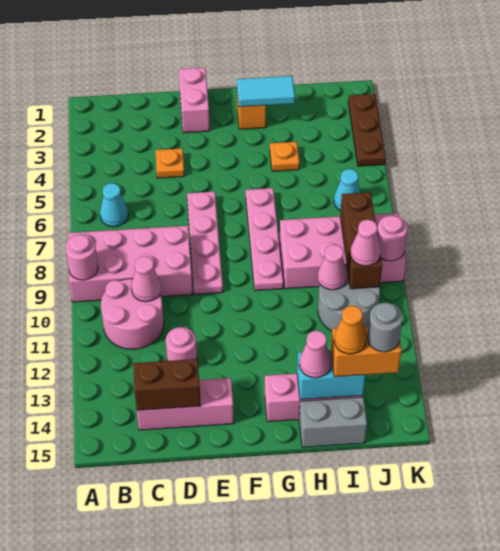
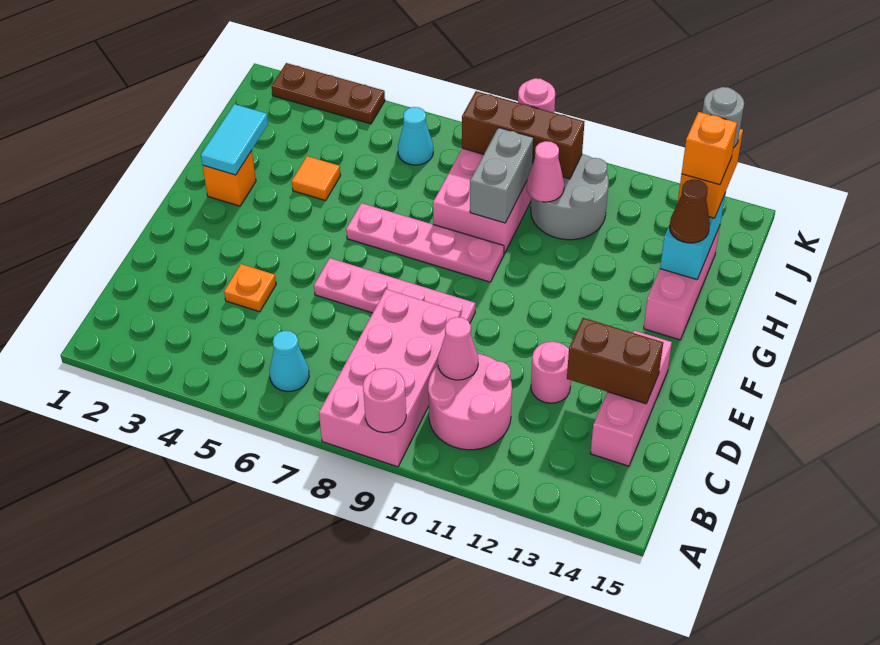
brown 1x2 brick [133,359,201,410] -> brown 1x2 brick turned to [567,318,663,404]
pink 1x2 brick [179,68,210,133] -> none
orange 1x1 plate [270,142,299,171] -> orange 1x1 tile [292,156,340,201]
pink 1x1 cone [299,331,331,378] -> brown 1x1 cone [669,180,710,243]
grey 1x2 brick [299,397,367,447] -> grey 1x2 brick moved to [470,128,534,223]
orange 1x1 cone [334,306,366,354] -> orange 1x1 brick [682,112,737,185]
pink 1x1 cone [350,220,381,266] -> none

